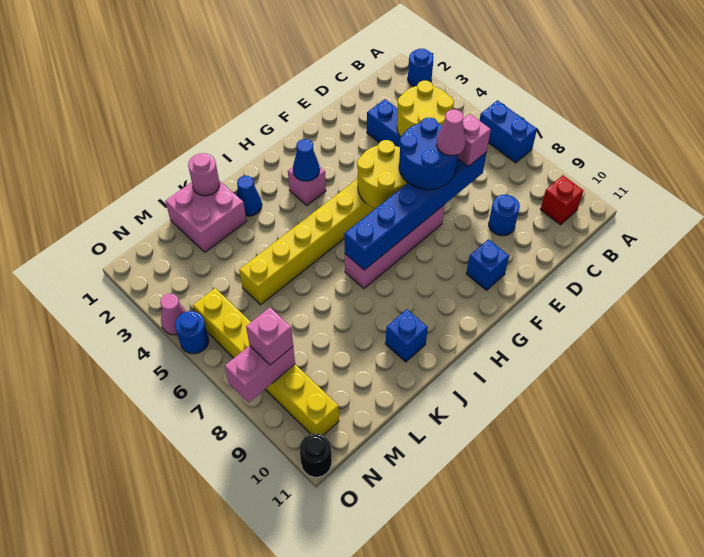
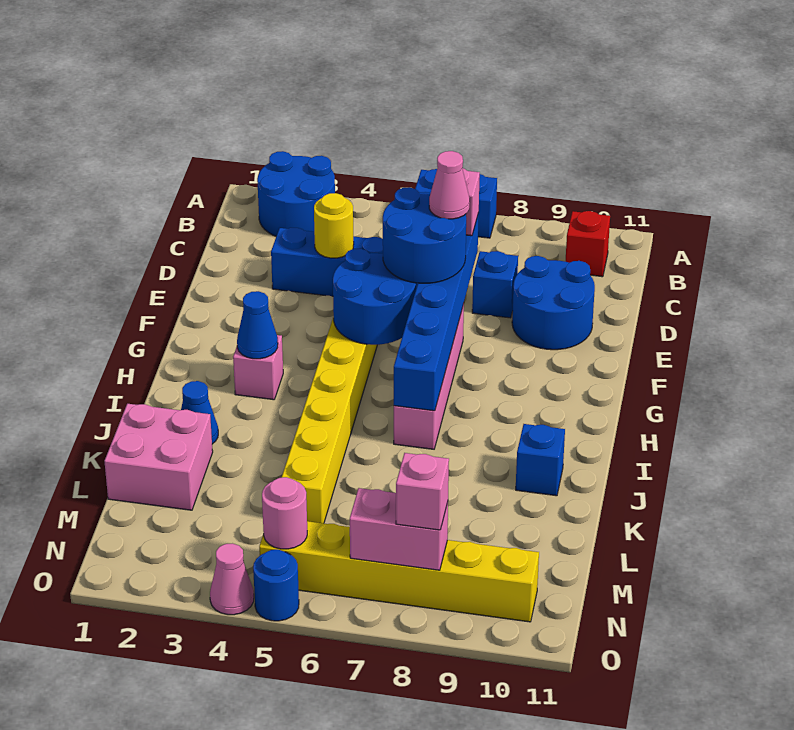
blue 1x1 round brick [408,49,433,87] -> blue 2x2 round brick [257,151,335,236]
yellow 2x2 round brick [397,81,454,137] -> yellow 1x1 round brick [314,193,354,258]
blue 1x1 round brick [489,195,520,236] -> blue 2x2 round brick [512,256,595,350]
yellow 2x2 round brick [357,140,408,208] -> blue 2x2 round brick [333,249,416,345]
blue 1x1 brick [466,239,509,290] -> blue 1x1 brick moved to [472,251,518,318]
pink 1x1 round brick [188,153,220,196] -> pink 1x1 round brick moved to [262,477,307,549]
pink 1x2 brick [225,346,295,403] -> pink 1x2 brick turned to [350,488,448,570]
black 1x1 round brick [300,434,332,477] -> none

